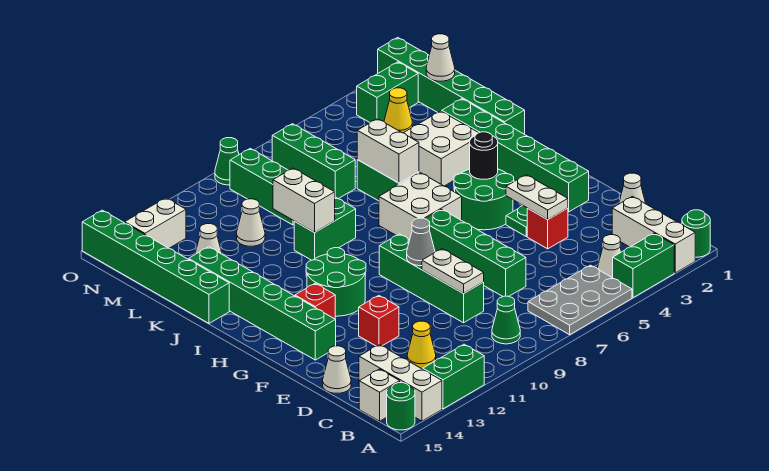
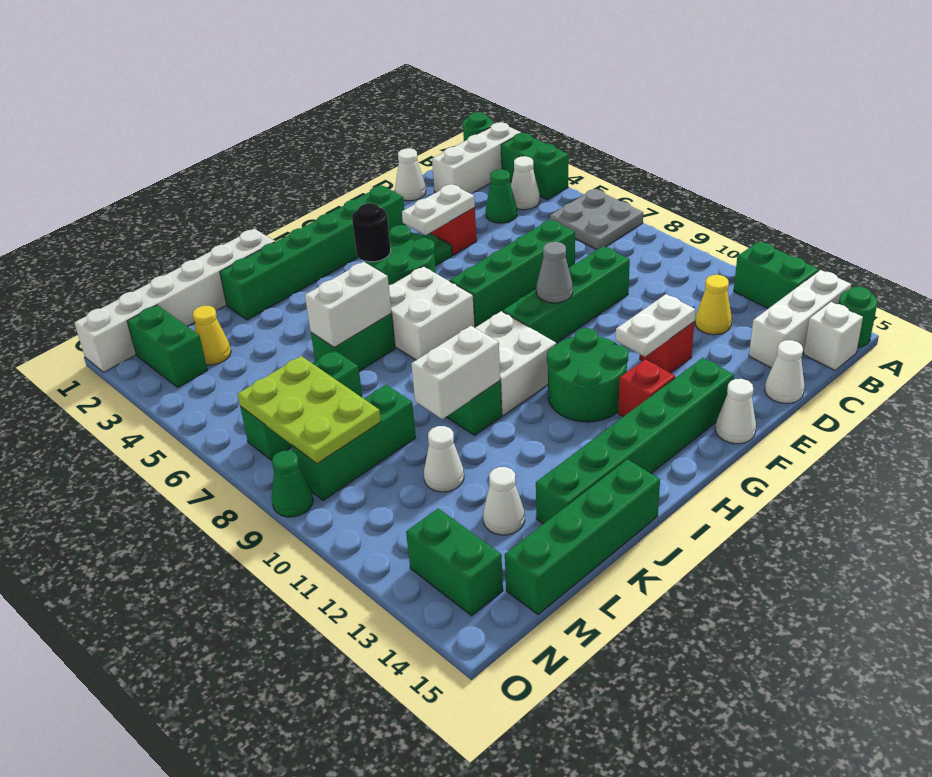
grey 2x3 plate [528,265,632,335] -> grey 2x2 plate [550,189,643,250]
green 1x1 cone [492,296,520,344] -> green 1x1 cone moved to [486,169,517,223]
white 1x2 plate [422,249,484,294] -> white 1x2 plate moved to [616,294,695,357]
green 1x6 brick [378,37,525,134] -> white 1x6 brick [74,229,275,372]
white 2x2 brick [404,111,478,186] -> white 2x2 brick moved to [475,311,556,416]
green 1x6 brick [82,210,229,323] -> green 1x4 brick [505,459,660,614]
white 1x1 cone [426,34,455,81] -> white 1x1 cone moved to [716,379,756,444]
none -> lime 2x3 plate [238,356,381,464]
white 1x2 brick [125,198,186,248] -> green 1x2 brick [406,508,503,616]

